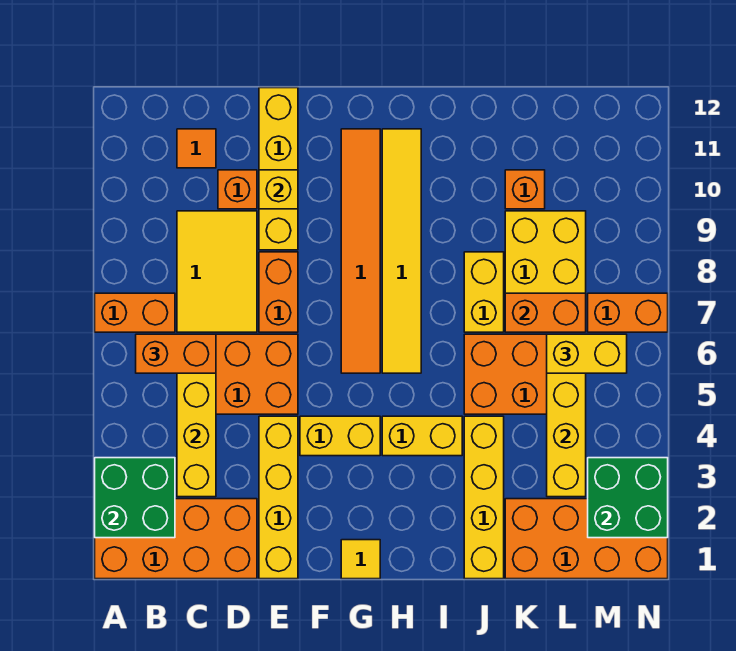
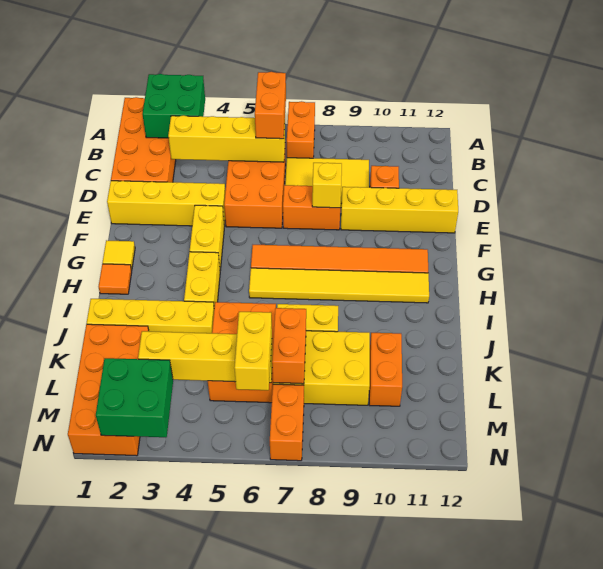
orange 1x1 tile [177,129,216,168] -> orange 1x1 tile moved to [99,264,132,294]
yellow 1x1 brick [259,170,298,209] -> yellow 1x1 brick moved to [312,163,342,208]
orange 1x1 brick [505,170,545,209] -> orange 1x2 brick [369,333,402,406]

